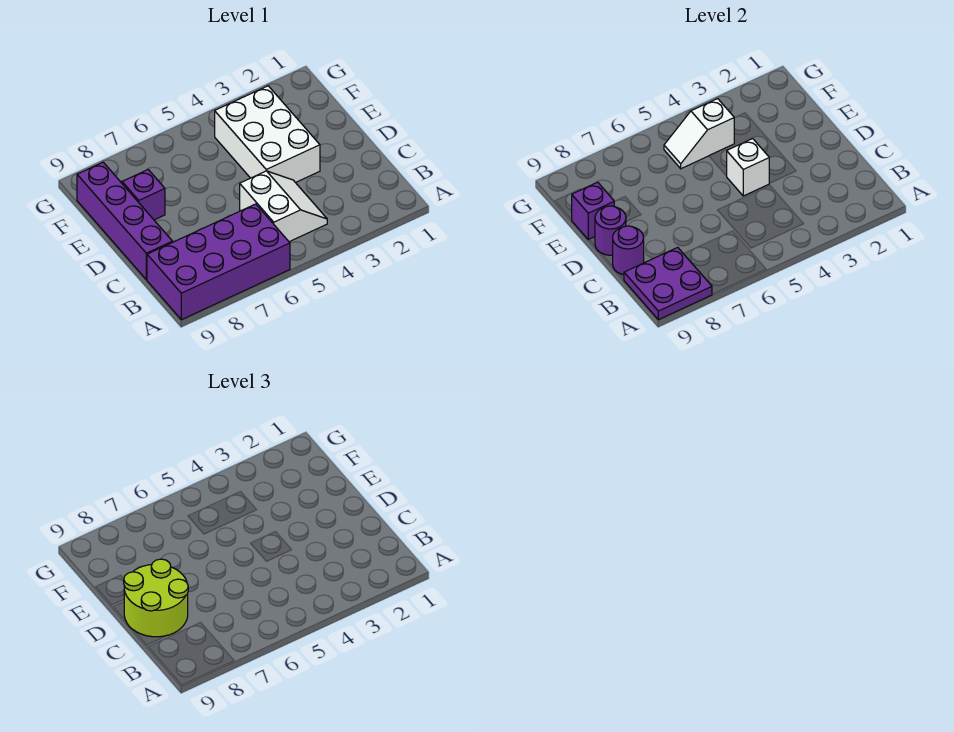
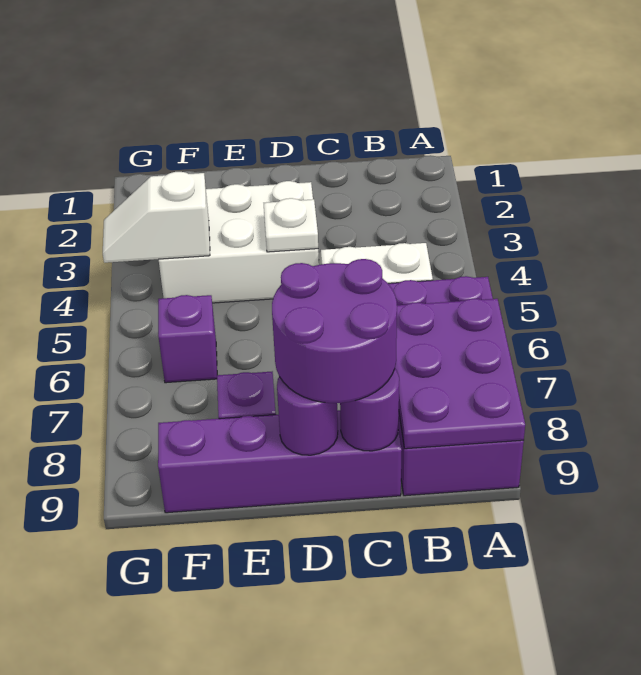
purple 2x2 plate [624,247,712,320] -> purple 2x3 plate [395,299,525,449]
lime 2x2 round brick [124,559,188,637] -> purple 2x2 round brick [272,259,397,403]
white 1x1 brick [727,139,769,196] -> white 1x1 plate [264,198,318,252]
purple 1x1 brick [572,182,614,240] -> purple 1x1 brick moved to [158,295,217,383]
white 1x2 slope [664,99,734,169] -> white 1x2 slope turned to [103,172,210,263]

